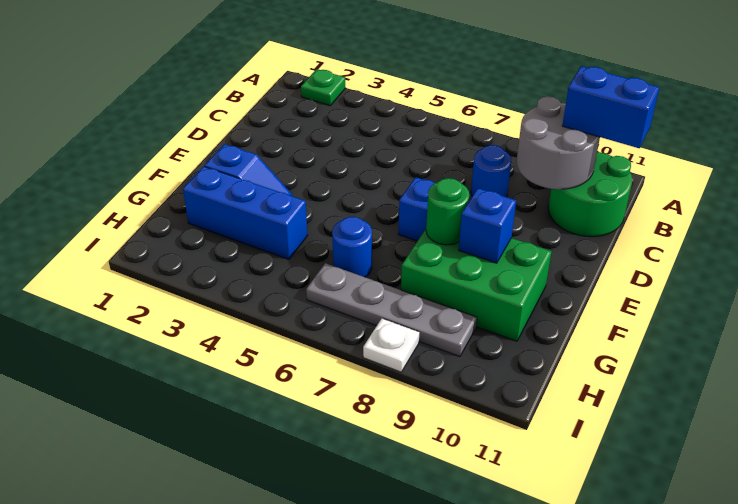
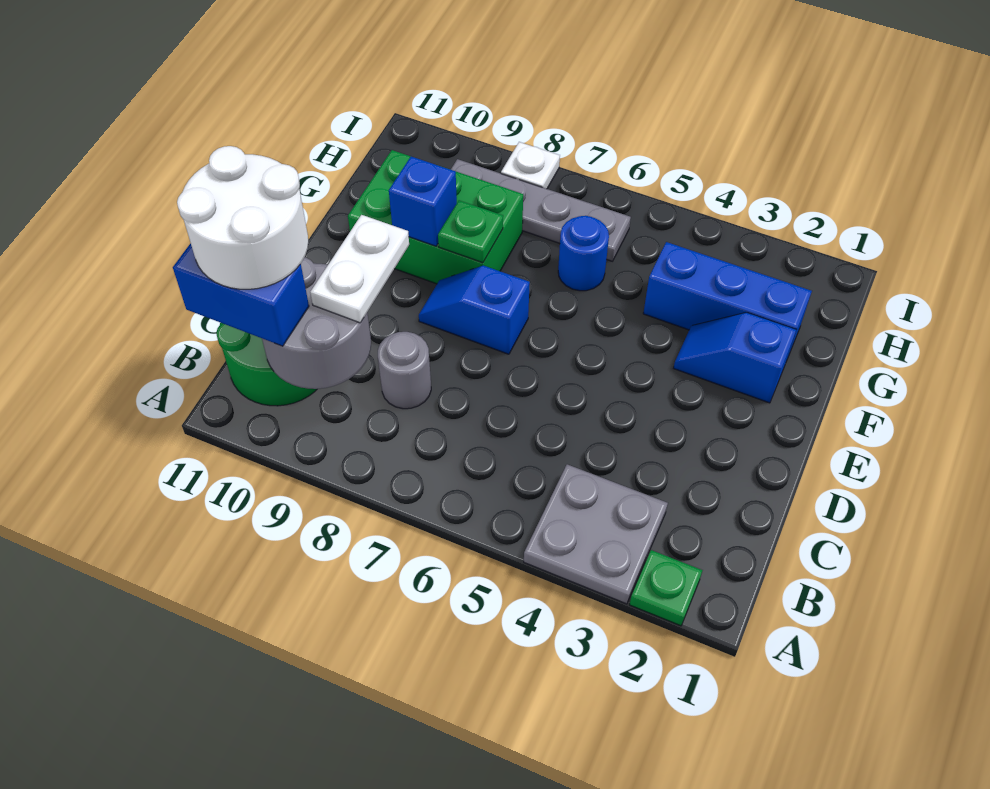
none -> grey 2x2 plate [524,464,668,604]
none -> white 2x2 round brick [177,146,308,289]
blue 1x1 round brick [471,145,511,197] -> grey 1x1 round brick [378,332,431,409]
none -> white 1x2 plate [310,215,409,323]
green 1x1 round brick [426,178,469,245] -> green 1x1 plate [438,200,503,263]

